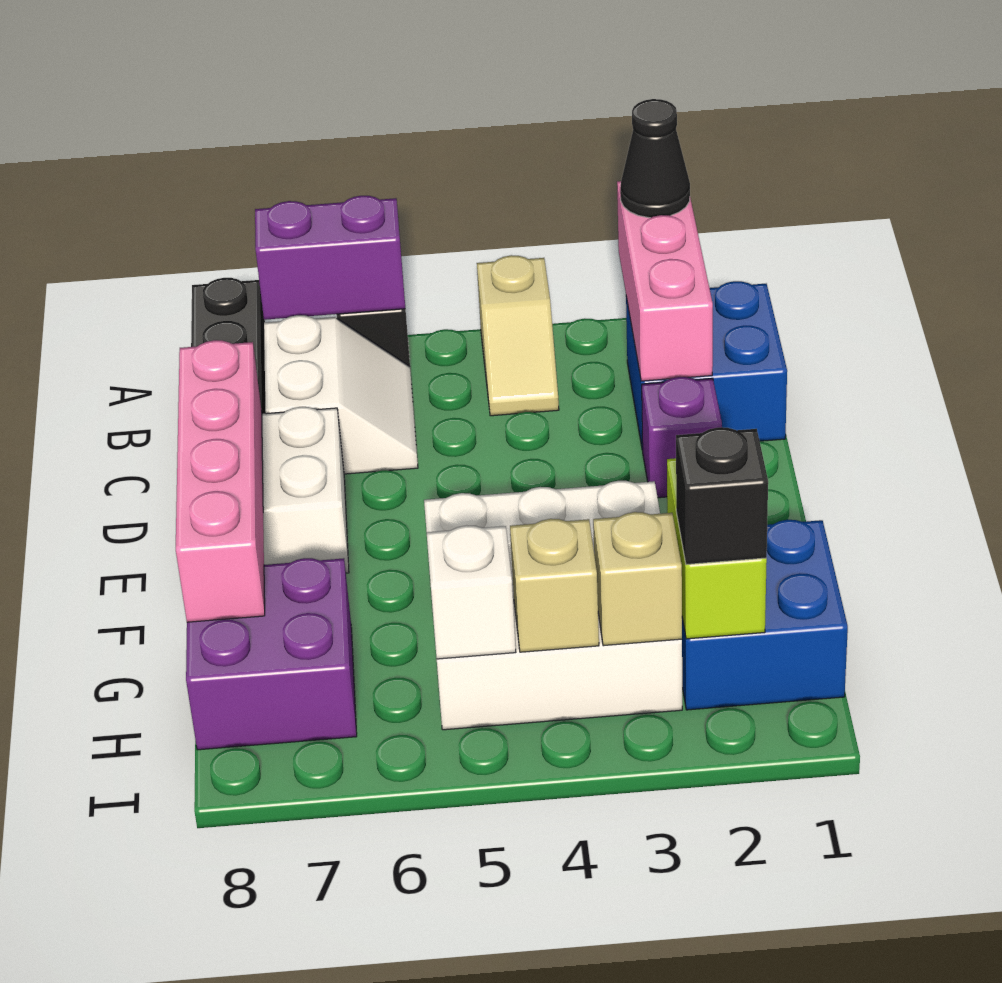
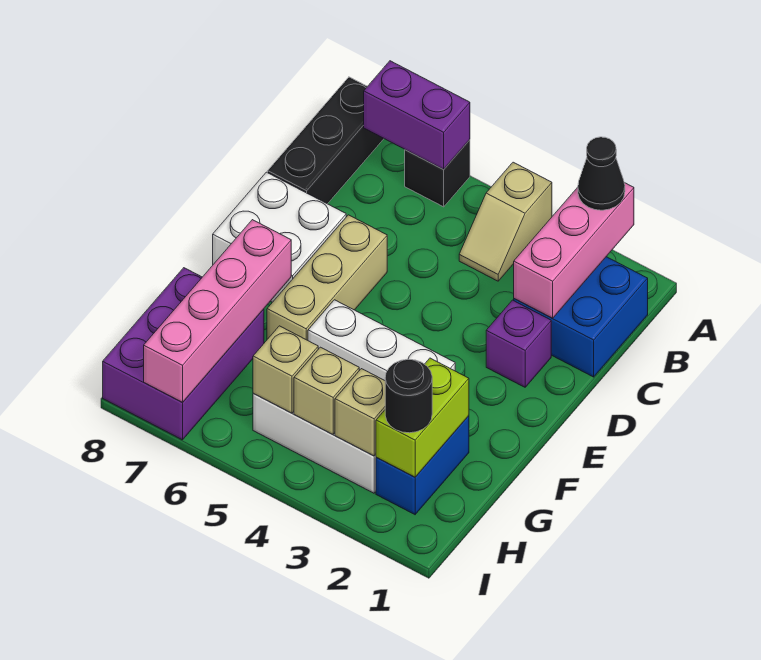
white 2x2 slope [264,315,418,474] -> none
none -> tan 1x3 brick [267,215,387,340]
pink 1x4 brick [176,340,265,622] -> pink 1x4 brick moved to [144,220,291,402]
blue 2x2 brick [682,520,848,710] -> blue 1x2 brick [376,416,469,514]
purple 2x2 brick [186,558,357,750] -> purple 2x3 brick [103,268,264,440]
black 1x1 brick [676,427,768,565] -> black 1x1 round brick [385,359,432,433]
white 1x1 brick [427,525,516,659] -> tan 1x1 brick [253,326,318,413]

